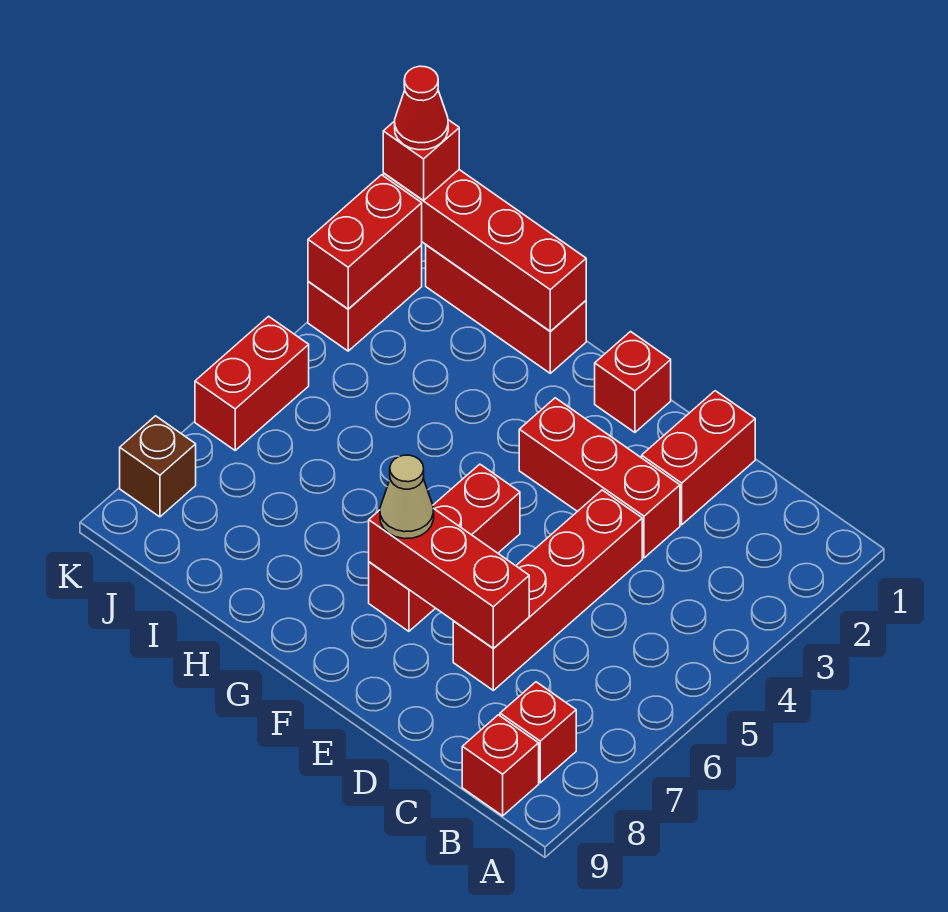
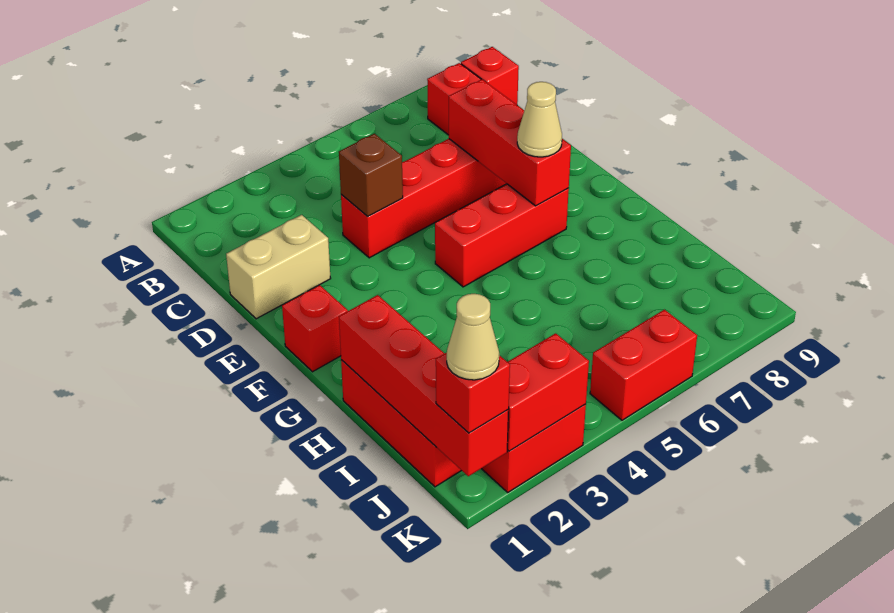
red 1x2 brick [642,391,755,525] -> tan 1x2 brick [226,215,331,319]
red 1x3 brick [519,398,680,558] -> none
red 1x1 cone [395,66,448,150] -> tan 1x1 cone [447,294,499,380]
brown 1x1 brick [120,416,196,517] -> brown 1x1 brick moved to [339,134,403,216]

